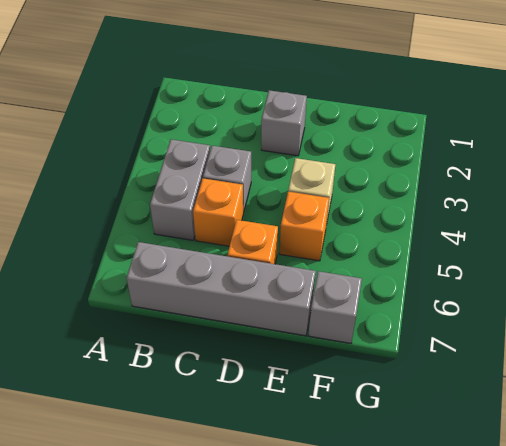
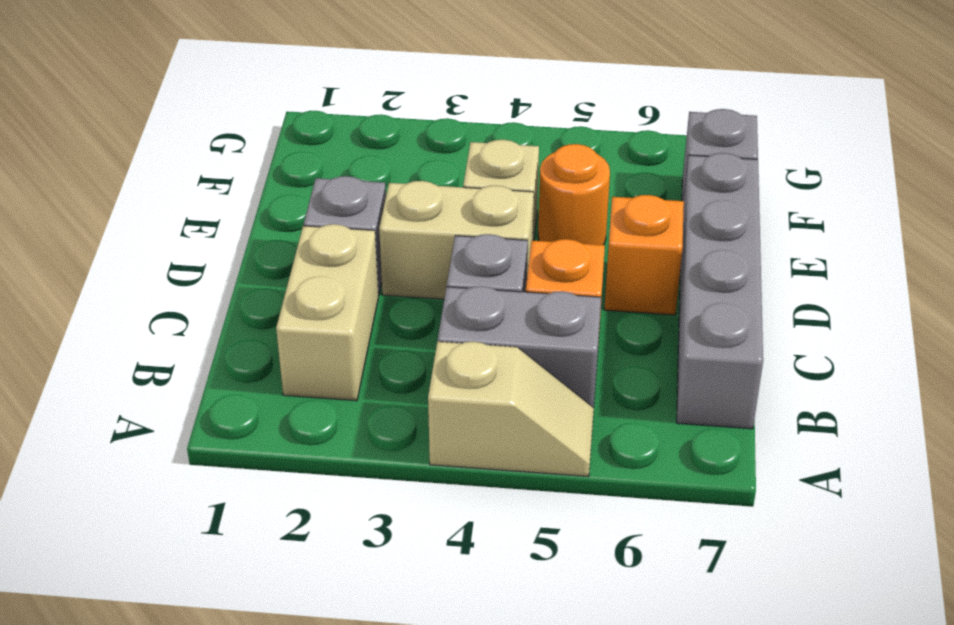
none -> tan 1x2 slope [428,342,594,477]
none -> tan 1x2 brick [276,224,378,401]
none -> tan 1x2 brick [379,181,534,300]
orange 1x1 brick [280,192,329,261] -> orange 1x1 round brick [538,144,610,245]

